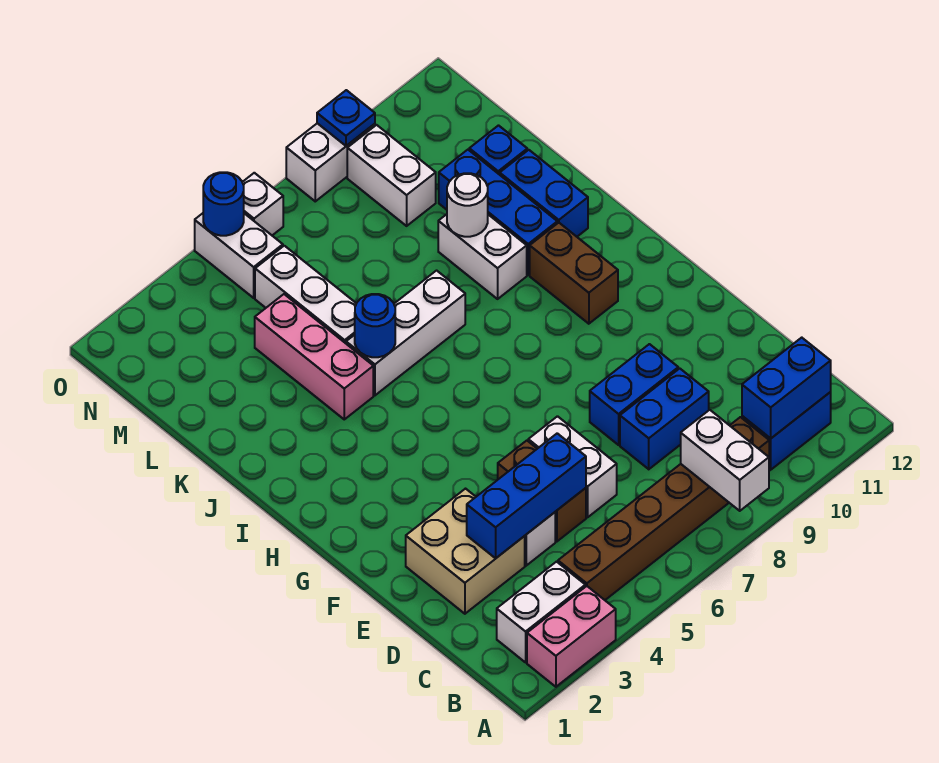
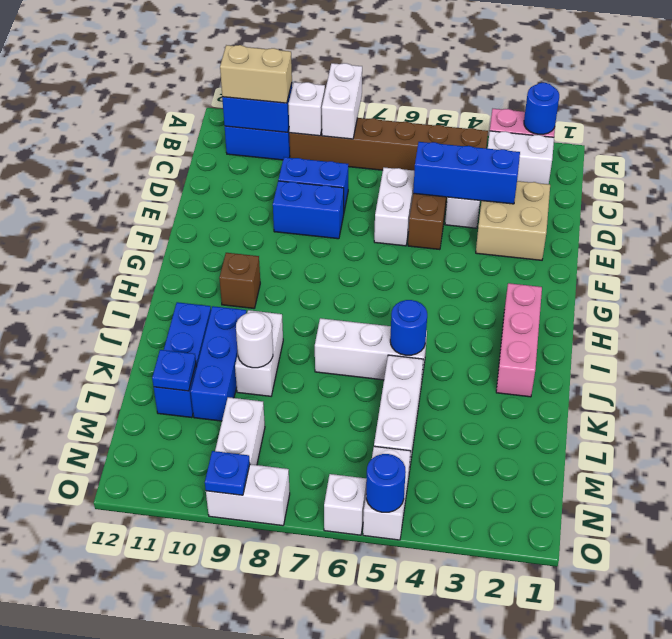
none -> blue 1x1 round brick [524,83,559,134]
none -> white 1x1 brick [288,82,325,136]
none -> tan 1x2 brick [220,45,292,103]
brown 1x2 brick [530,223,618,324] -> brown 1x1 brick [219,253,260,308]
pink 1x3 brick [255,294,373,419] -> pink 1x3 brick moved to [496,283,542,397]
none -> blue 1x1 plate [152,350,196,391]

